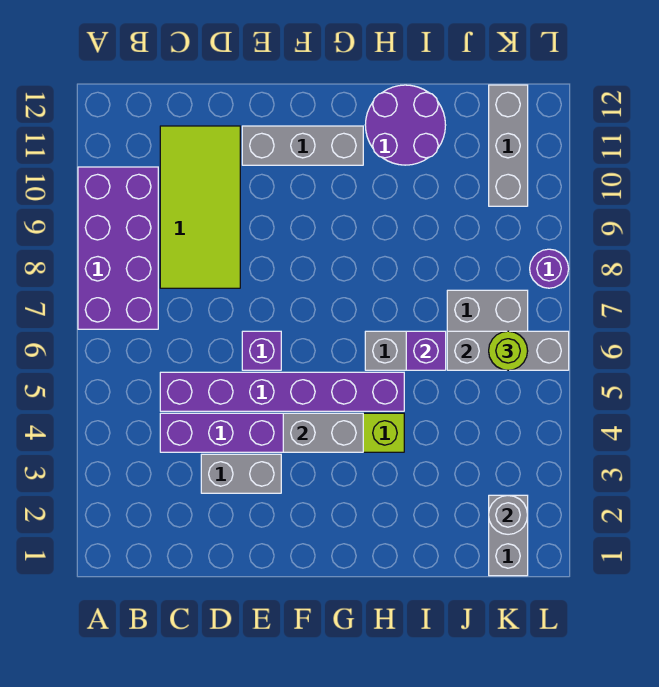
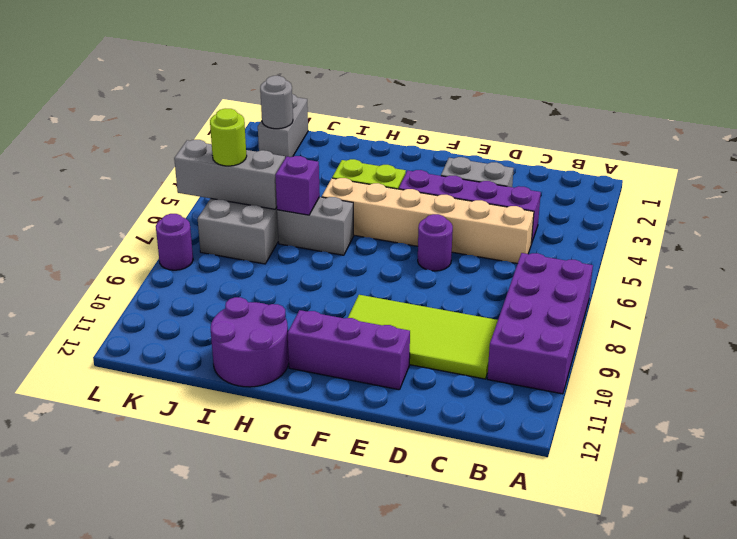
purple 1x6 brick [160,372,404,411] -> tan 1x6 brick [322,178,534,264]
lime 2x4 tile [160,126,240,288] -> lime 2x4 tile turned to [348,295,498,379]
purple 1x1 brick [242,331,281,370] -> purple 1x1 round brick [418,214,453,271]
grey 1x3 brick [242,126,363,165] -> purple 1x3 brick [288,310,410,390]
grey 1x2 brick [283,413,363,452] -> none
grey 1x3 brick [489,85,528,206] -> none

